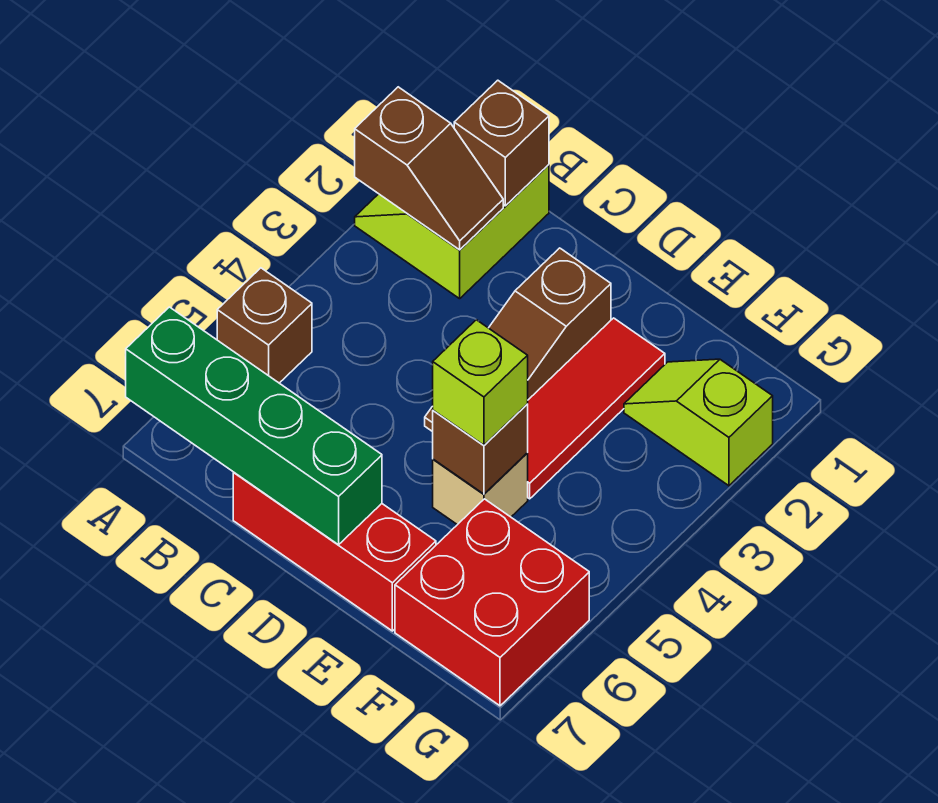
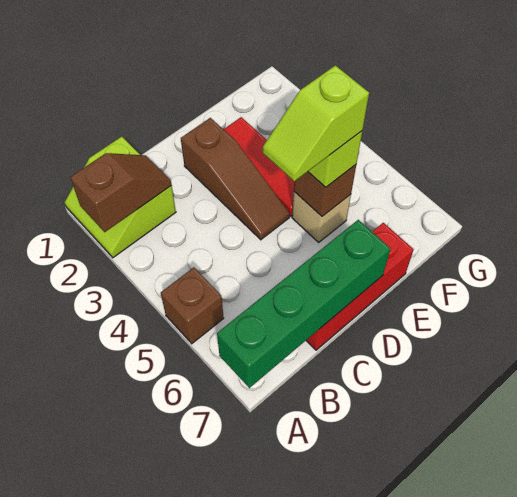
brown 1x1 brick [454,80,549,206] -> none
lime 1x2 slope [624,359,773,486] -> lime 1x2 slope moved to [263,65,369,181]
red 2x2 brick [395,499,589,706] -> none

